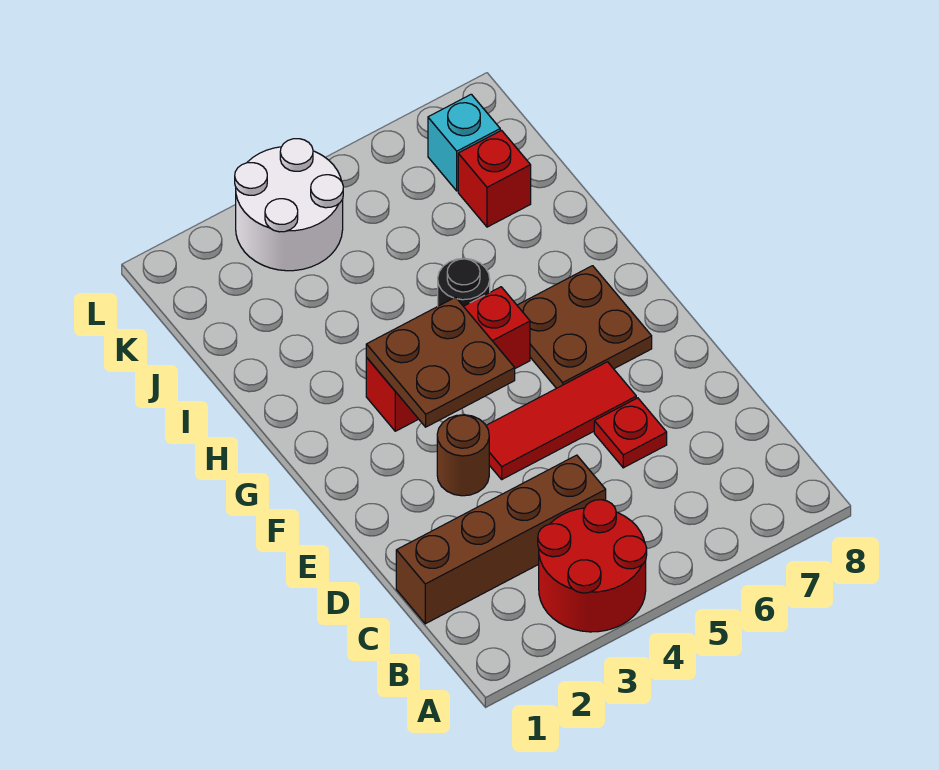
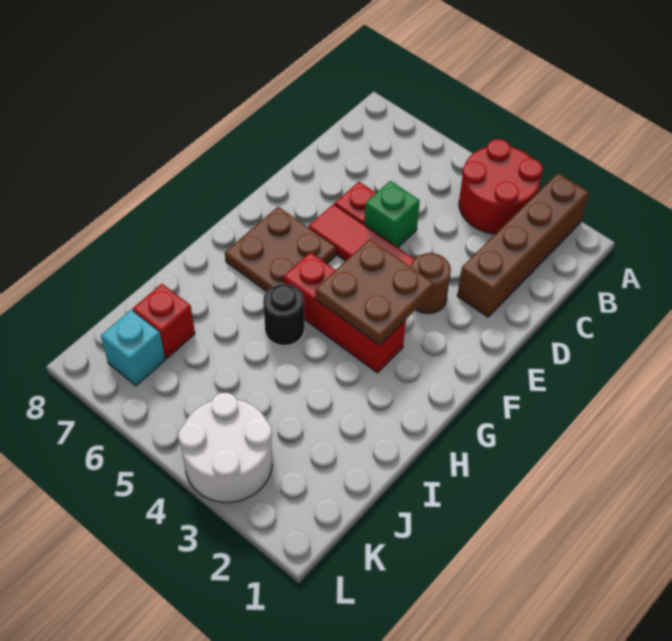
brown 1x4 brick [396,455,606,624] -> brown 1x4 brick turned to [457,173,589,317]
none -> green 1x1 brick [365,181,420,247]

